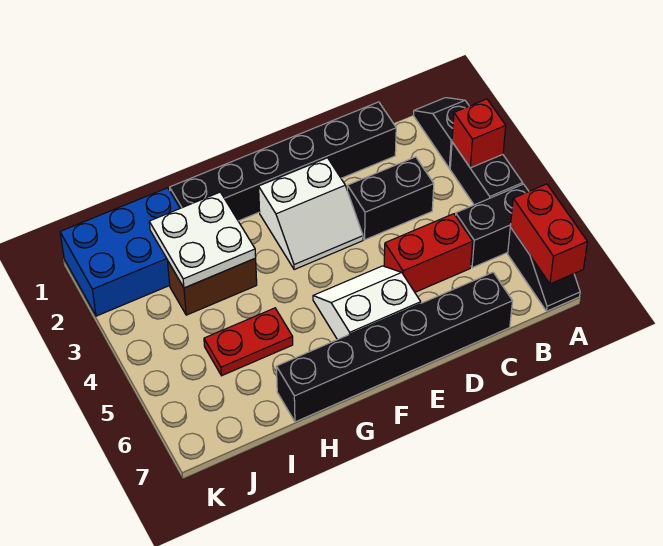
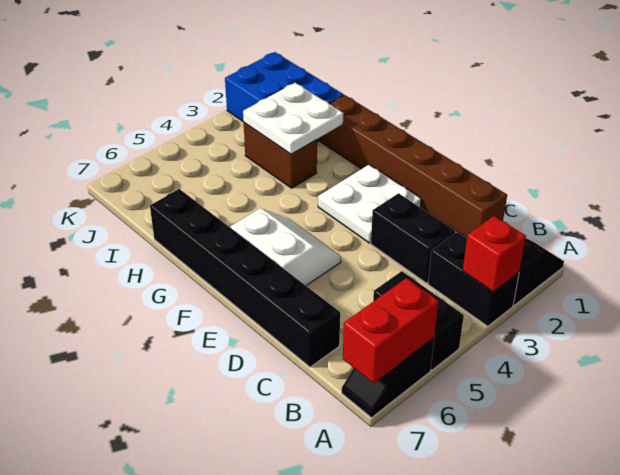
black 1x2 brick [450,142,523,205] -> black 1x2 brick turned to [428,232,519,326]
black 1x6 brick [170,102,396,221] -> brown 1x6 brick [320,95,507,238]
red 1x2 brick [384,214,473,292] -> none
white 2x2 slope [259,158,363,270] -> white 2x2 plate [318,165,421,243]
red 1x2 plate [204,308,293,376] -> none

